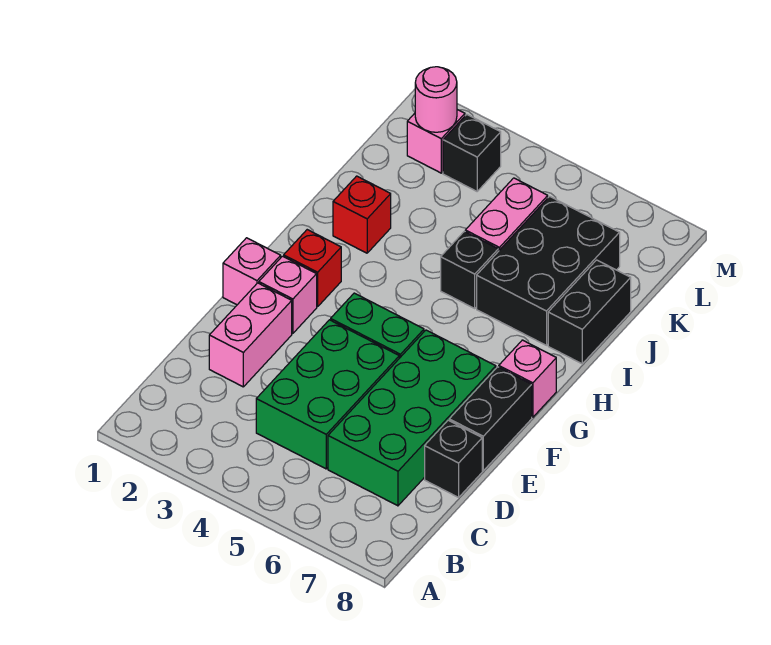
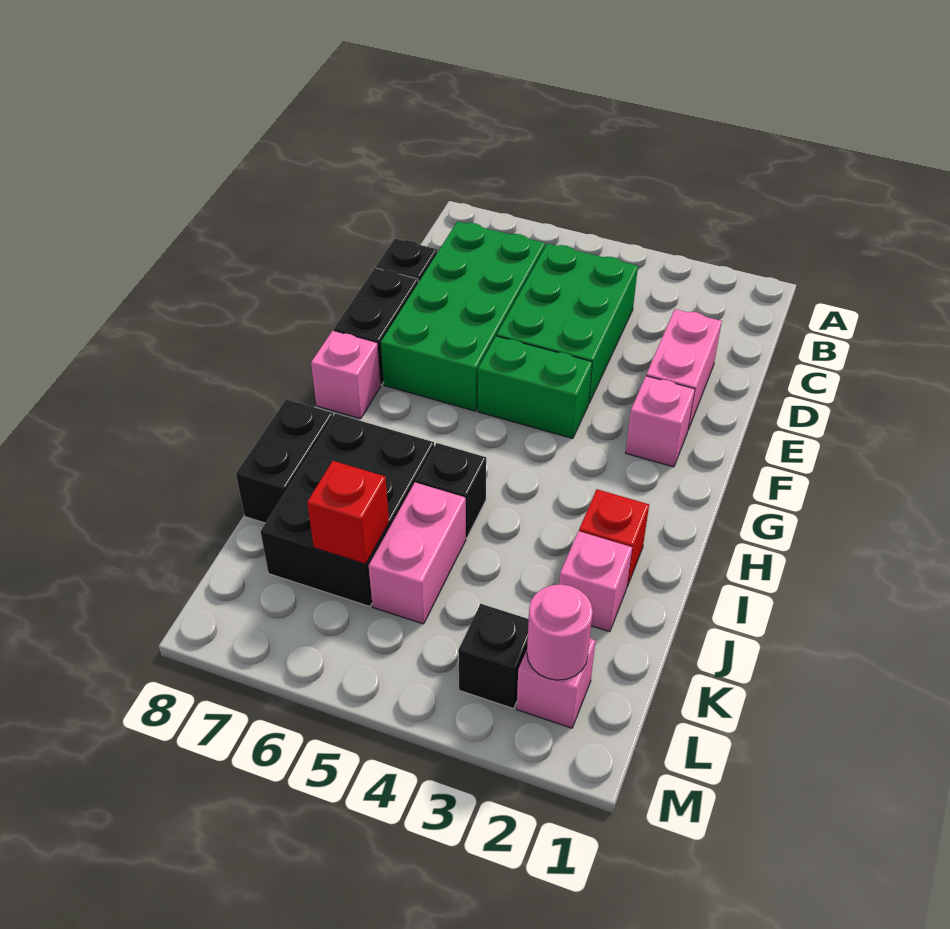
pink 1x1 brick [223,238,281,305] -> pink 1x1 brick moved to [559,531,632,632]
red 1x1 brick [284,230,341,307] -> red 1x1 brick moved to [307,461,389,564]

